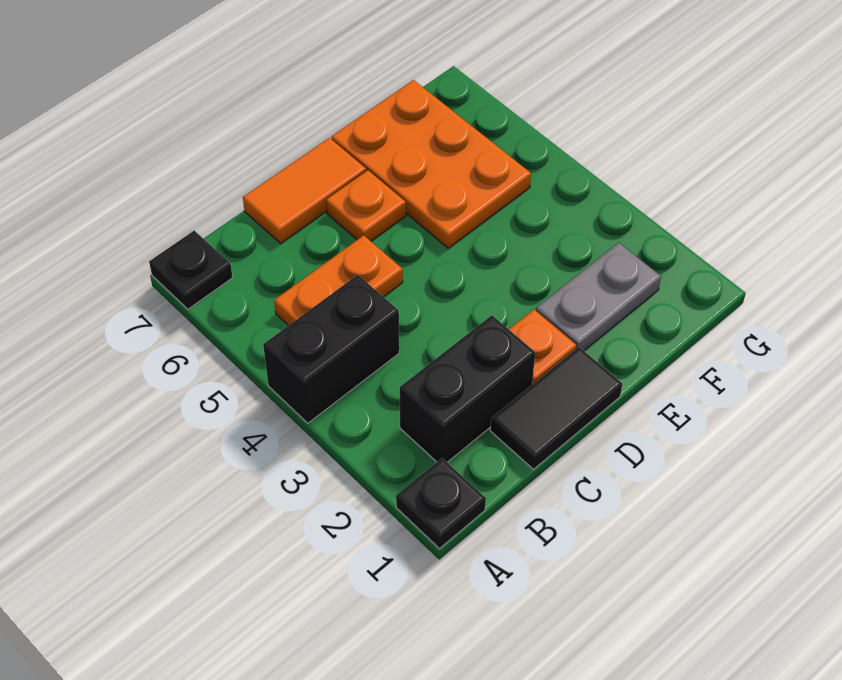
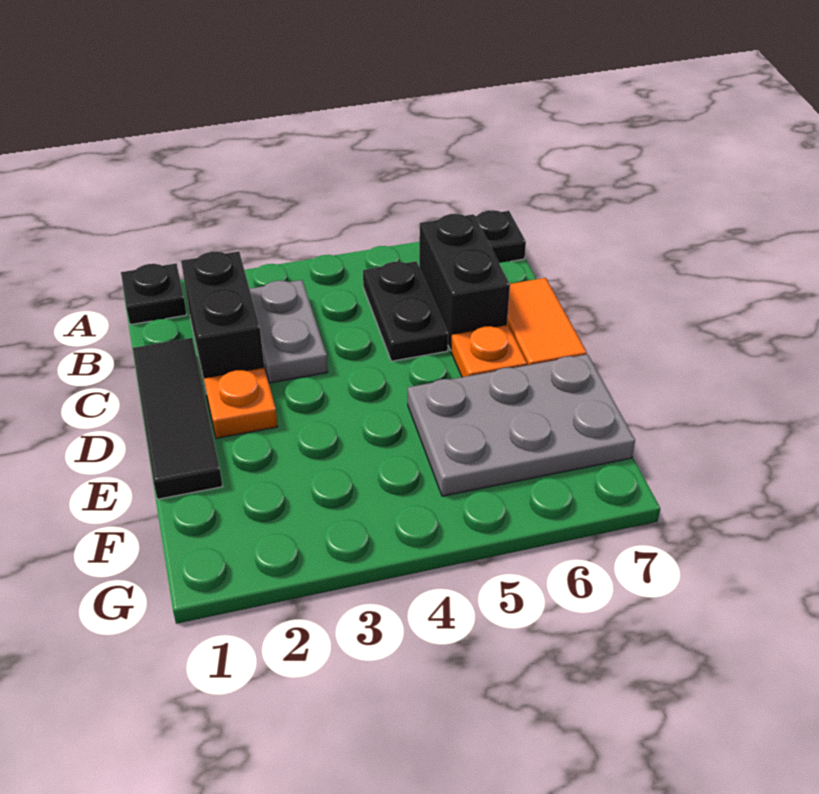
black 1x2 brick [263,275,399,423] -> black 1x2 brick moved to [419,214,510,350]
orange 1x2 plate [274,235,403,326] -> black 1x2 plate [363,261,448,361]
black 1x2 tile [490,347,623,469] -> black 1x3 tile [133,338,223,499]
grey 1x2 plate [536,243,661,351] -> grey 1x2 plate moved to [250,280,328,383]
orange 2x3 plate [331,80,531,248] -> grey 2x3 plate [408,354,635,496]

